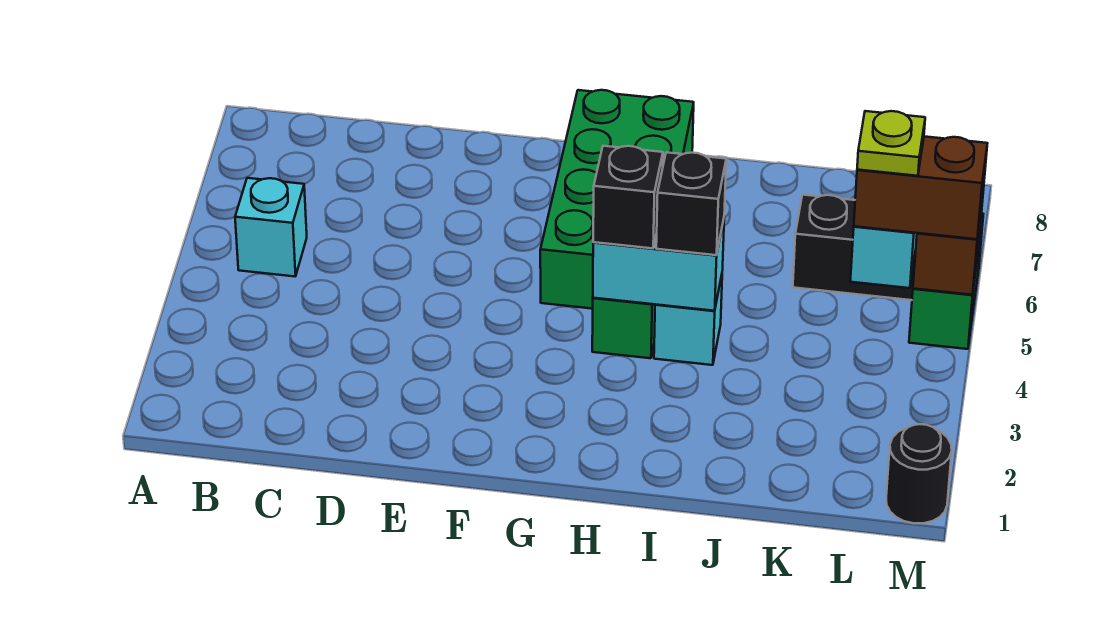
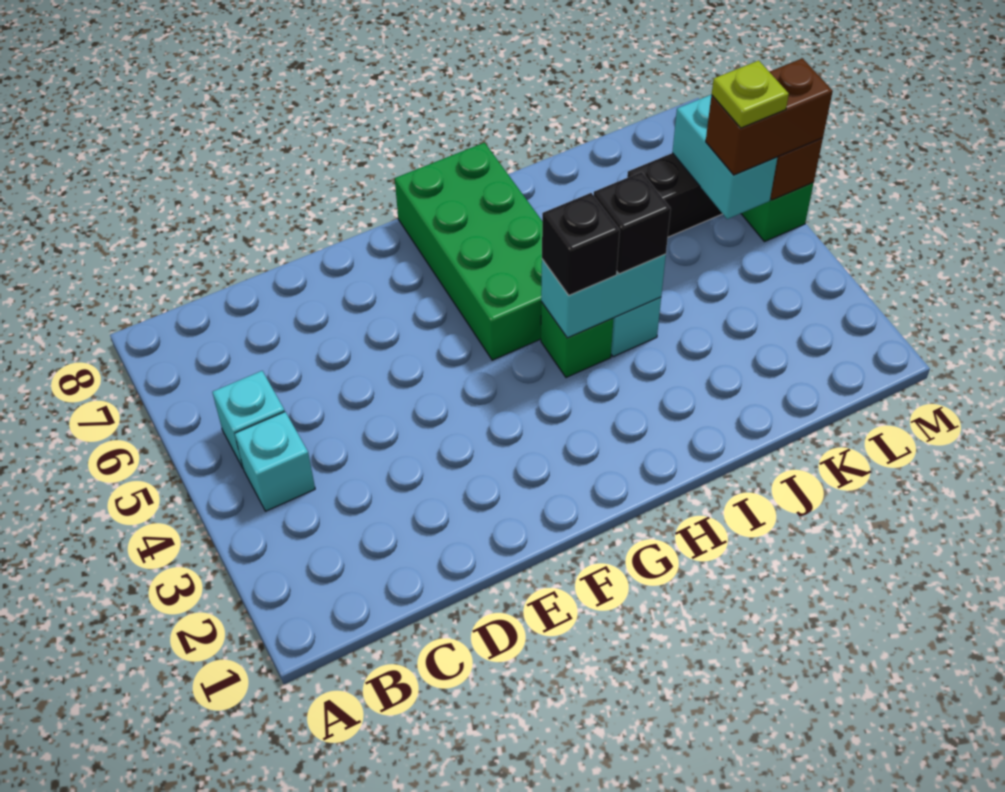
none -> cyan 1x1 brick [235,412,315,511]
black 1x1 round brick [886,424,952,523] -> none

